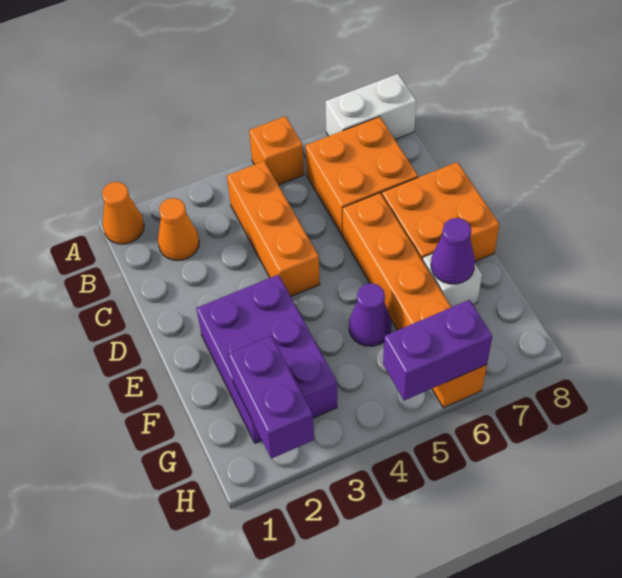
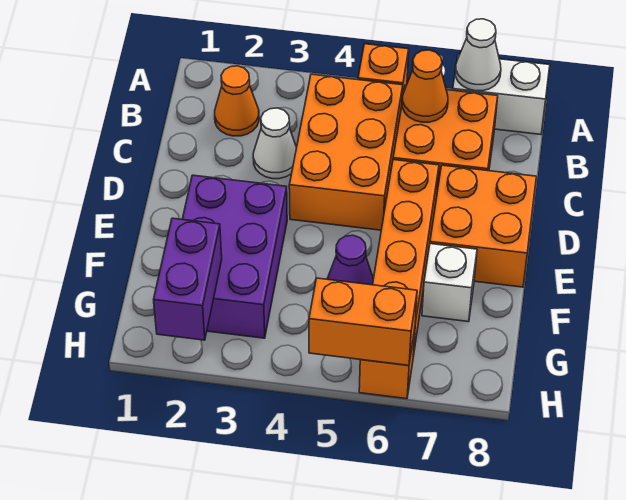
orange 1x1 cone [102,182,144,244] -> orange 1x1 cone moved to [402,50,448,122]
none -> white 1x1 cone [455,19,501,91]
orange 1x3 brick [227,161,320,296] -> orange 2x3 brick [289,74,403,230]
none -> white 1x1 cone [253,108,297,179]
purple 1x1 cone [431,218,475,284] -> none
purple 1x2 brick [383,300,492,400] -> orange 1x2 brick [309,278,417,365]

